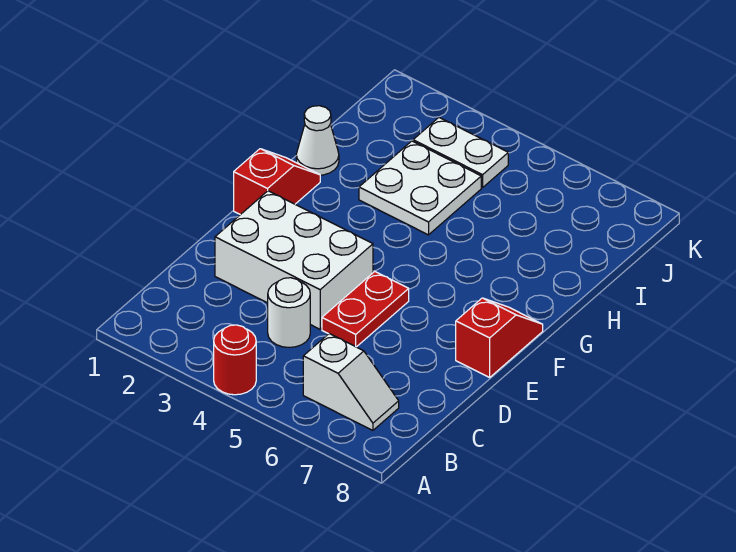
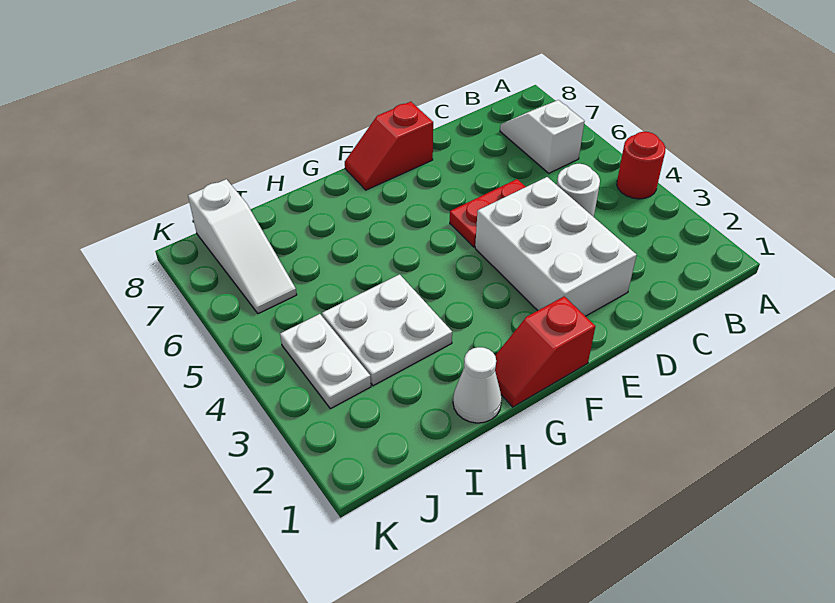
none -> white 1x3 slope [188,179,297,314]

